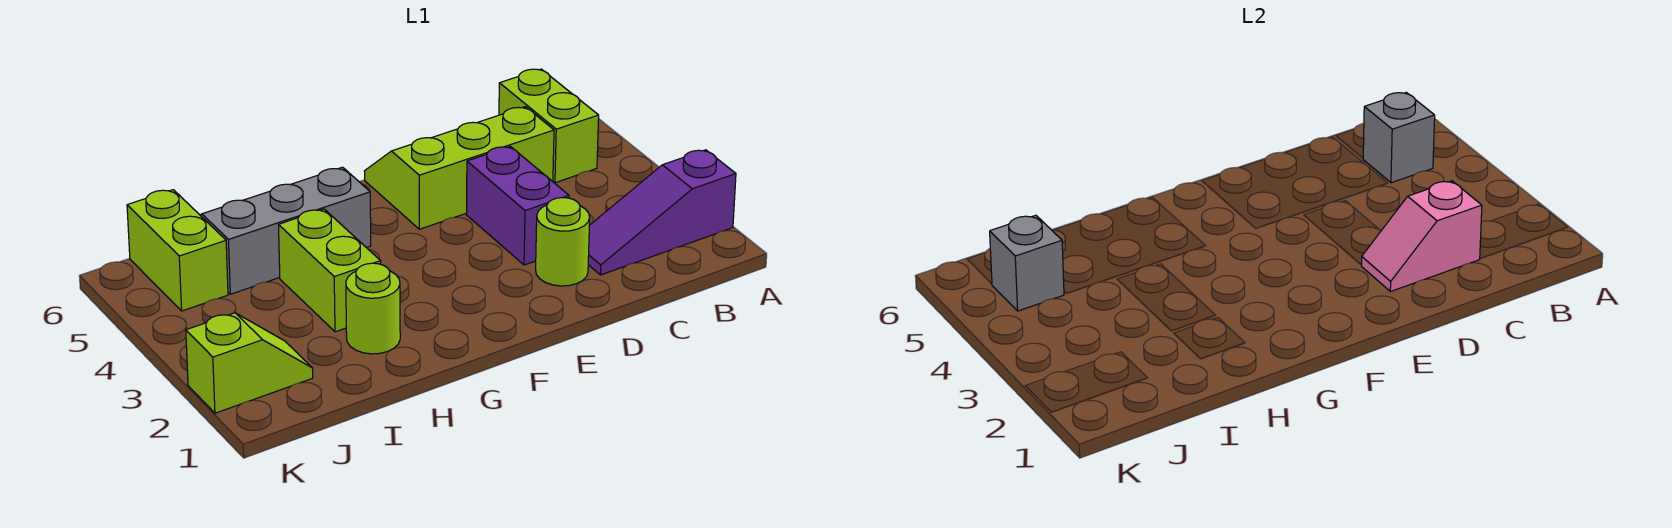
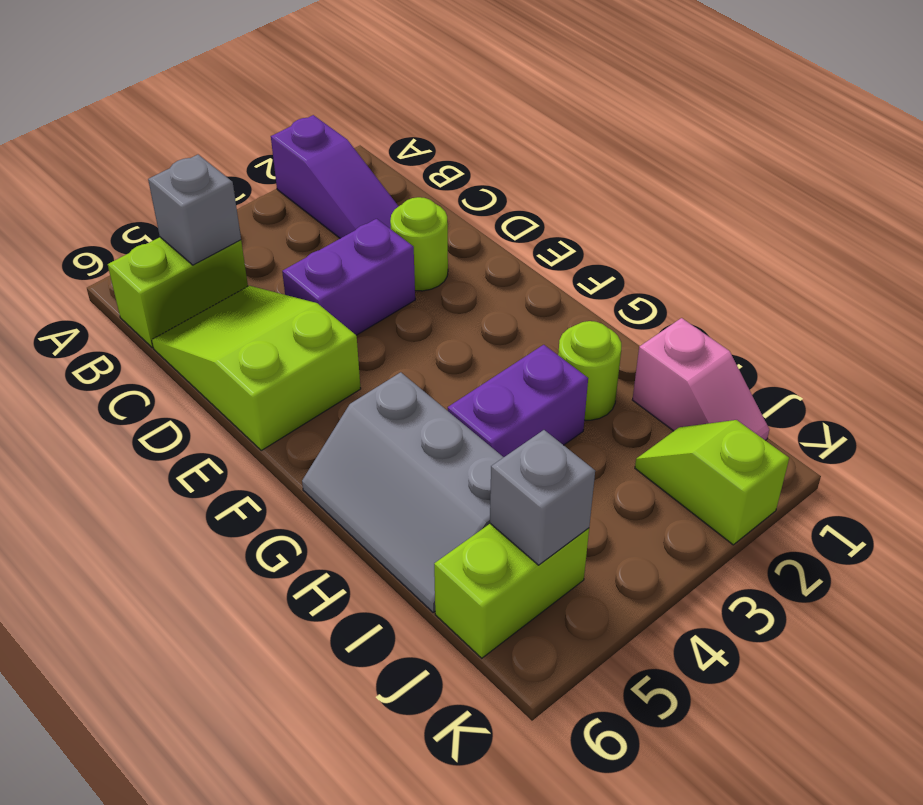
pink 1x2 slope [1361,181,1482,292] -> pink 1x2 slope moved to [632,318,769,440]
lime 2x3 slope [365,107,554,229] -> lime 2x3 slope turned to [152,286,361,450]
lime 1x2 brick [279,209,381,332] -> purple 1x2 brick [448,345,588,457]

